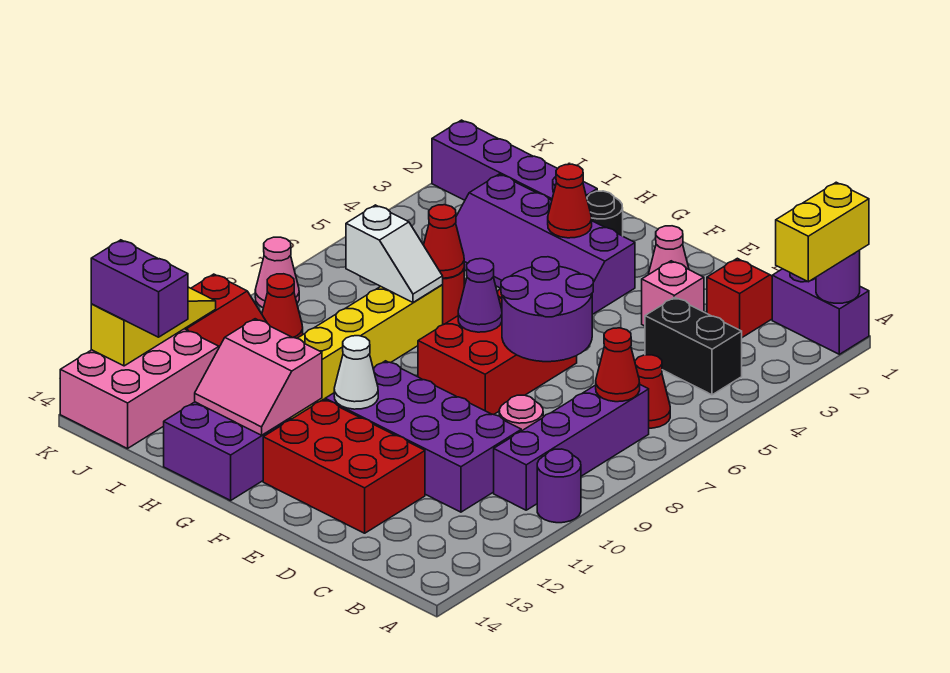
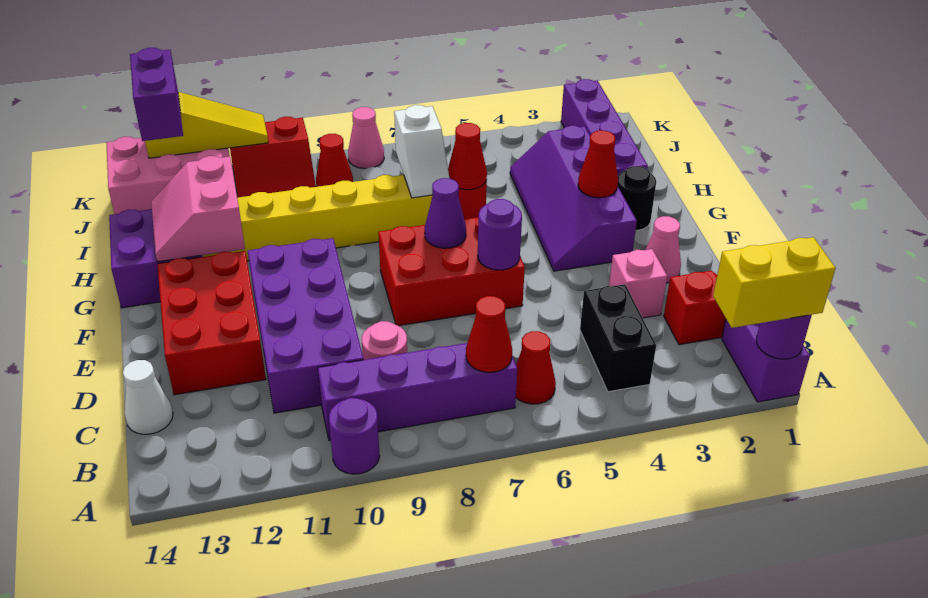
purple 2x2 round brick [501,257,593,362] -> purple 1x1 round brick [478,199,522,270]
white 1x1 cone [334,336,378,409] -> white 1x1 cone moved to [123,360,173,434]

